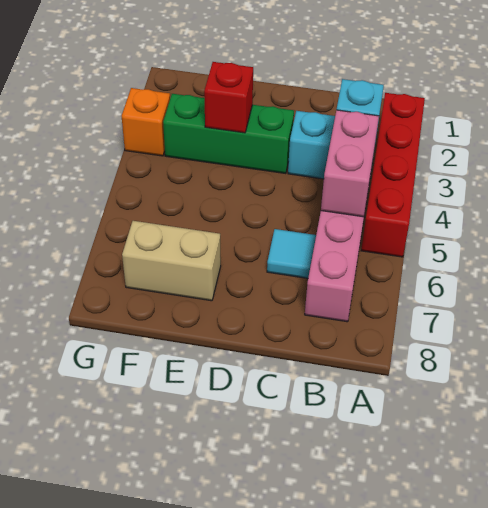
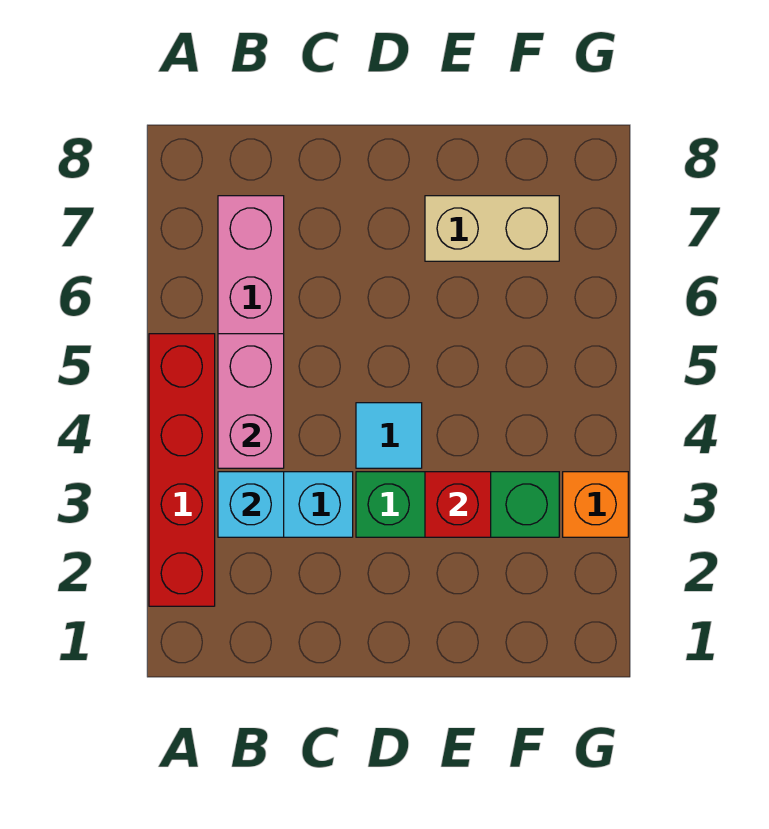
cyan 1x1 tile [267,229,316,278] -> cyan 1x1 tile moved to [356,403,422,468]

